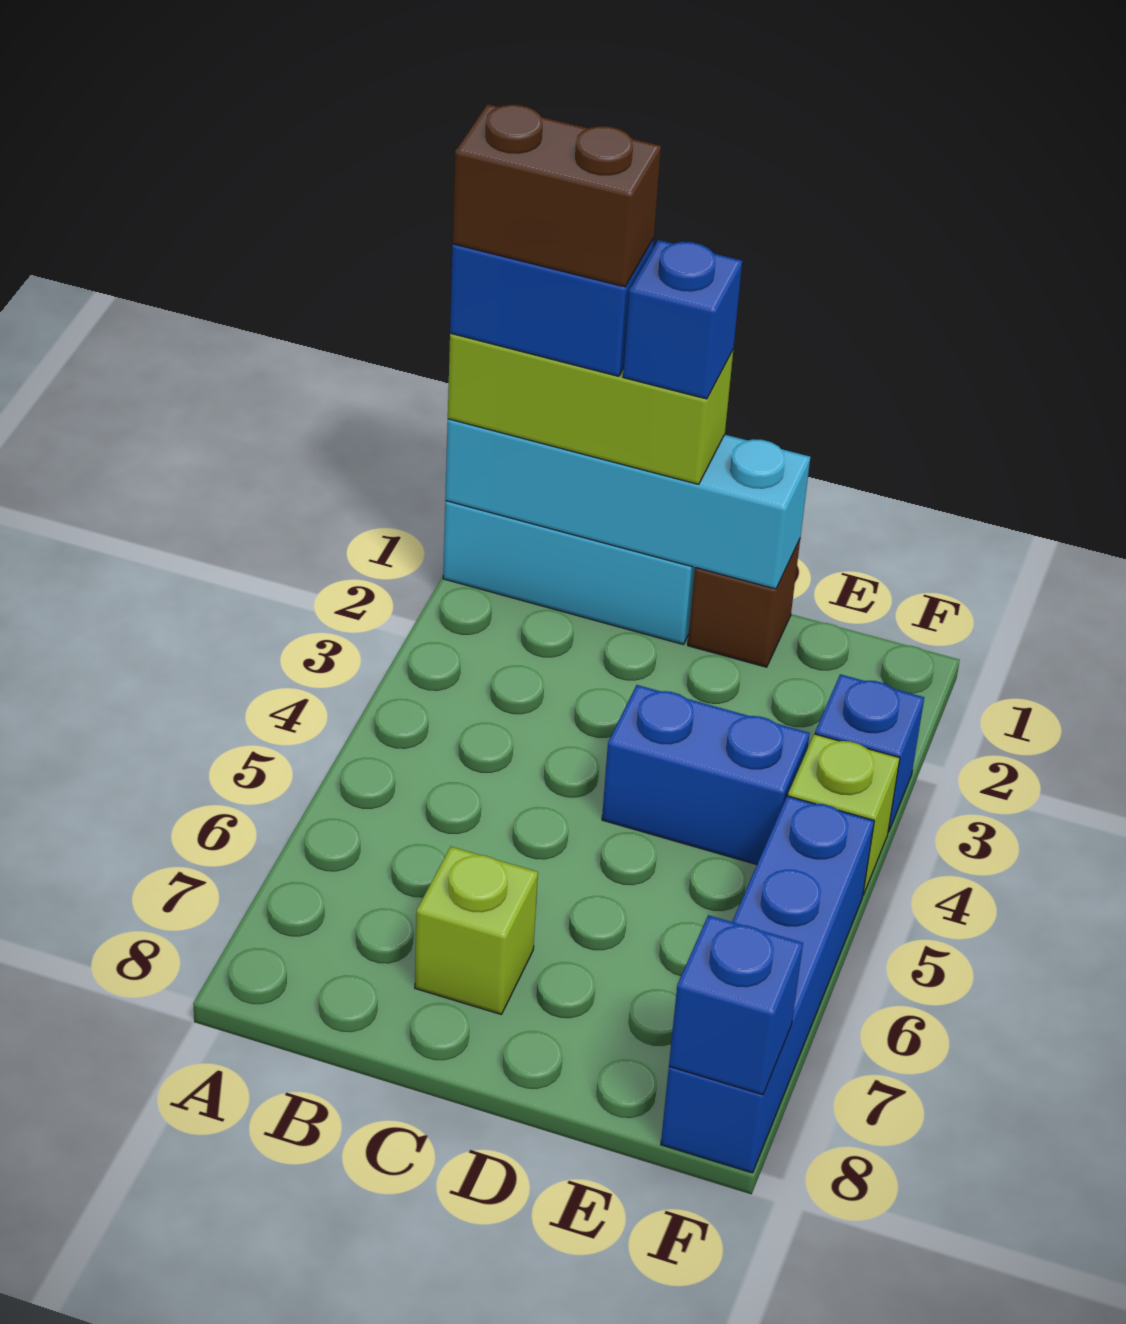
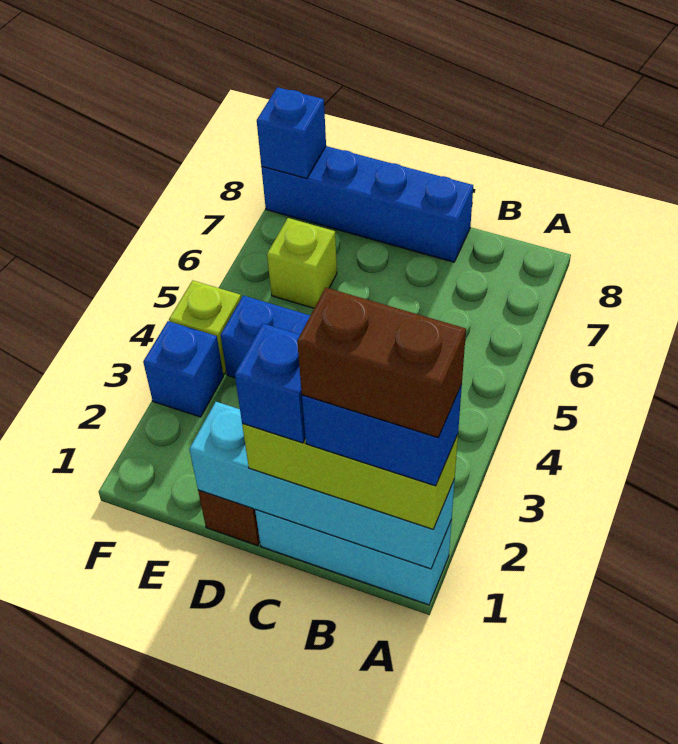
lime 1x1 brick [415,847,538,1014] -> lime 1x1 brick moved to [267,218,337,308]
blue 1x4 brick [661,796,874,1173] -> blue 1x4 brick turned to [261,146,473,262]

